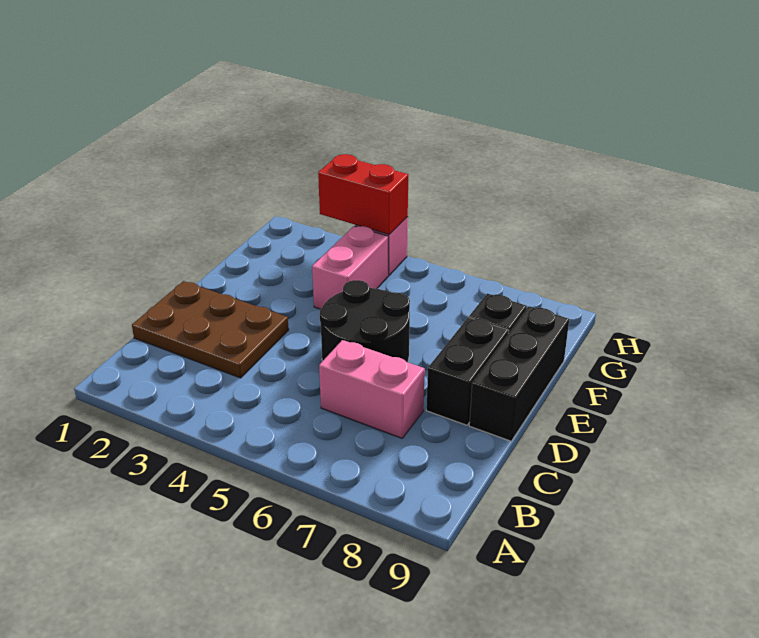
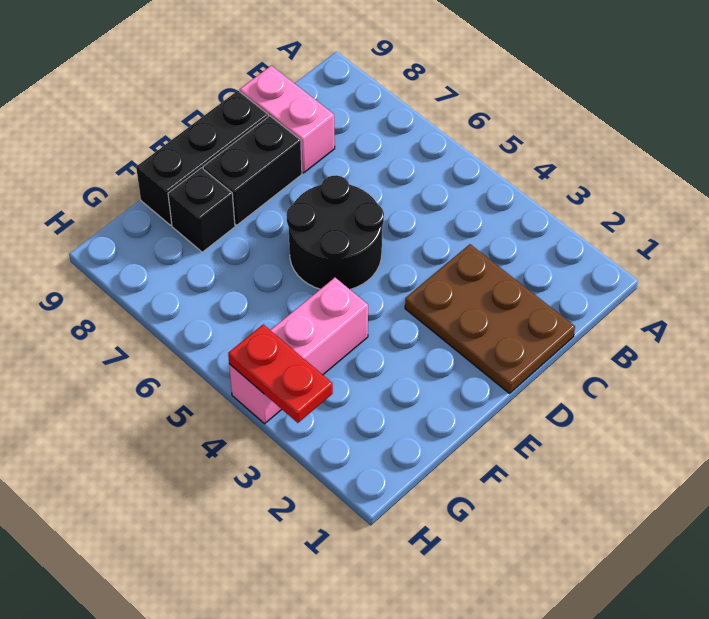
pink 1x2 brick [319,340,425,438] -> pink 1x2 brick moved to [240,66,335,173]
red 1x2 brick [318,154,408,235] -> red 1x2 plate [228,325,333,423]

